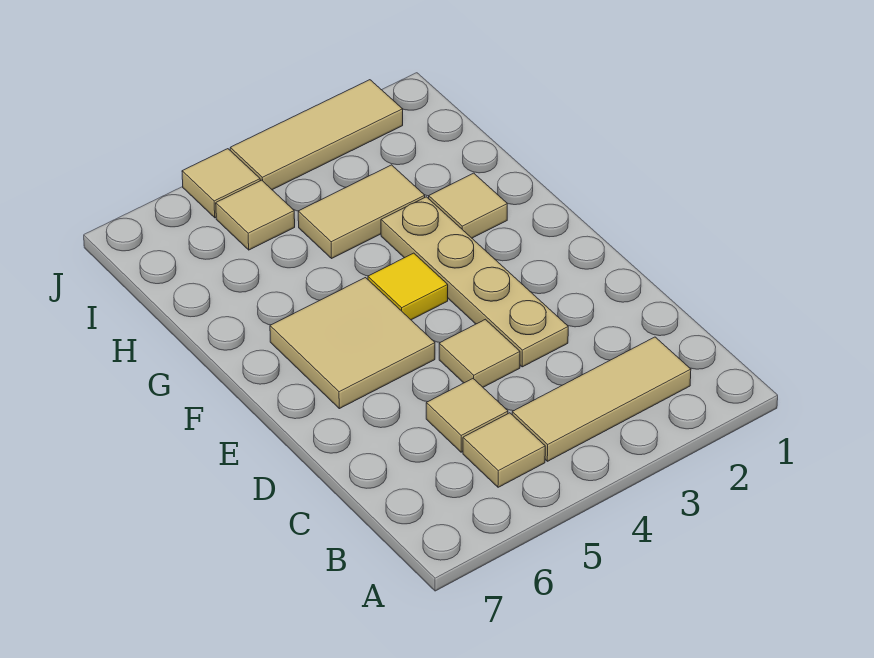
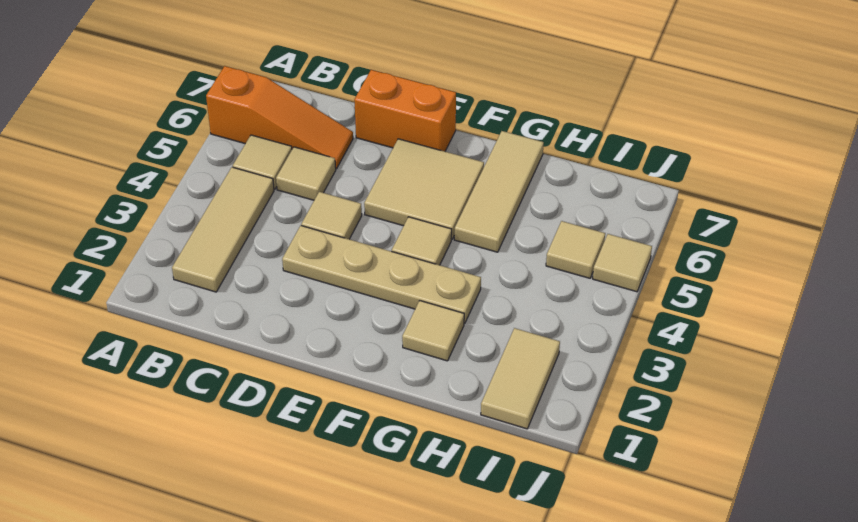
none -> orange 1x3 slope [206,66,353,169]
none -> orange 1x2 brick [354,70,456,151]
yellow 1x1 tile [368,253,448,320] -> tan 1x1 tile [392,217,452,265]
tan 1x2 tile [298,165,425,259] -> tan 1x2 tile moved to [481,328,560,429]
tan 1x3 tile [230,80,403,190] -> tan 1x3 tile moved to [454,131,544,252]

